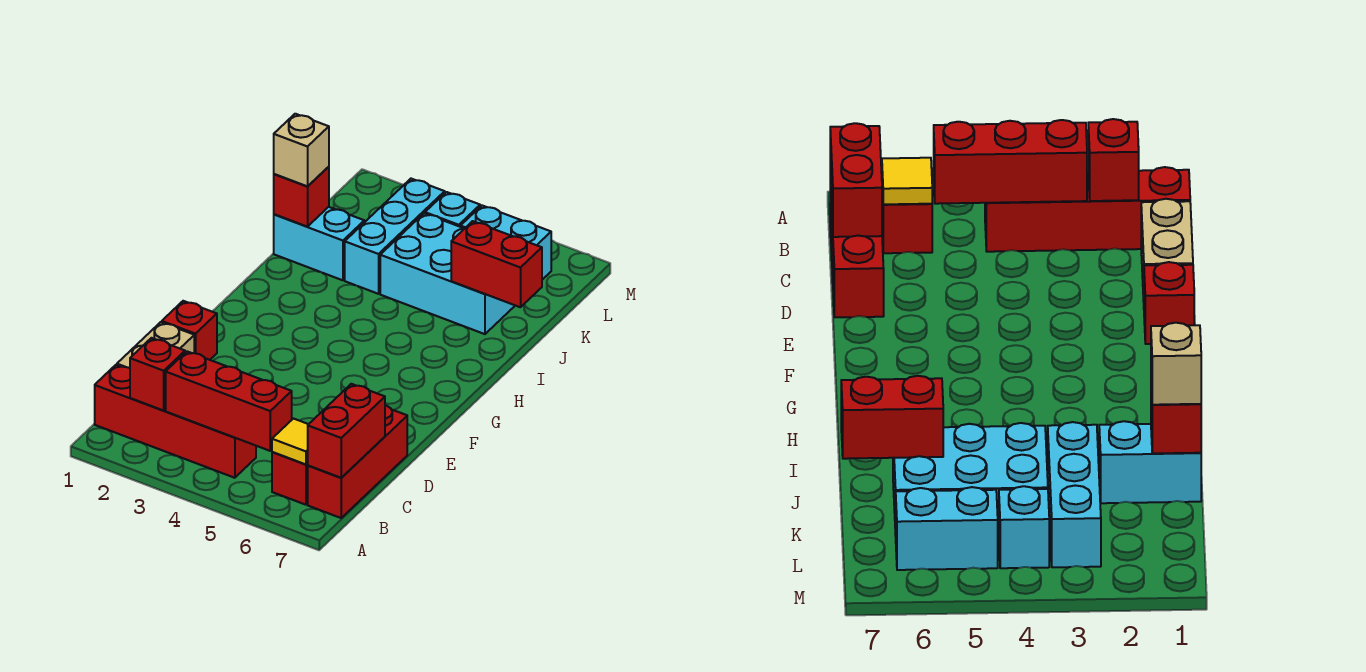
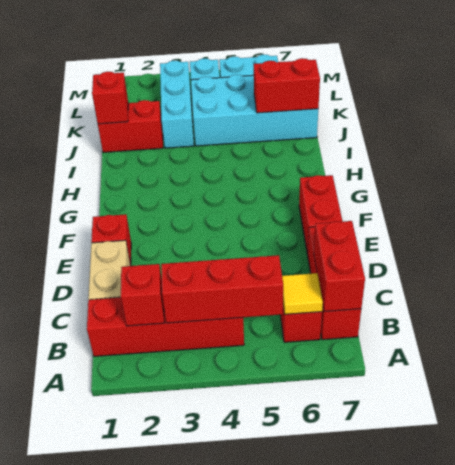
none -> red 1x2 brick [299,175,343,254]
cyan 1x2 brick [274,207,364,280] -> red 1x2 brick [98,100,163,152]
tan 1x1 brick [274,114,329,187] -> none
cyan 2x3 brick [380,213,515,334] -> cyan 2x4 brick [191,75,318,146]

